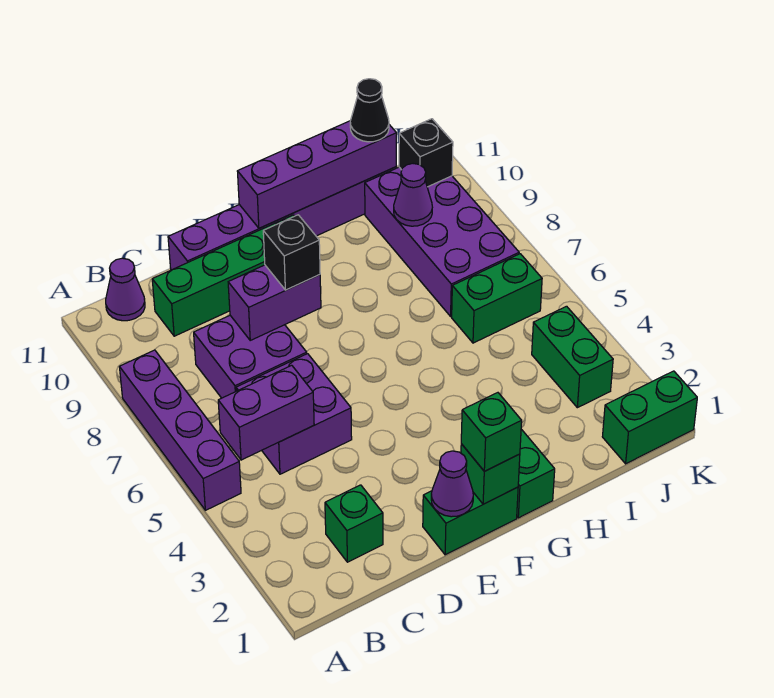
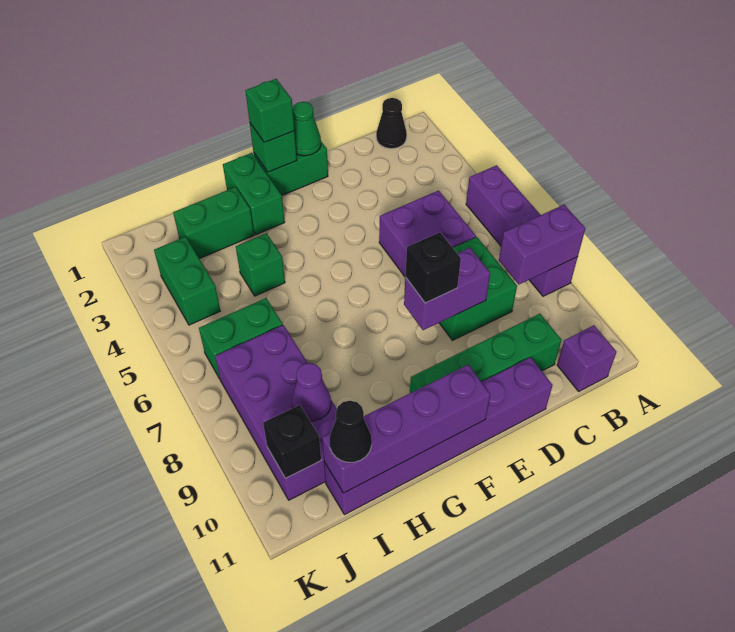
none -> black 1x1 cone [376,98,407,149]
purple 1x2 brick [218,365,314,460] -> purple 1x2 brick moved to [499,205,585,284]
purple 1x1 cone [106,258,145,321] -> purple 1x1 brick [557,325,616,391]
green 1x1 brick [325,485,383,562] -> green 1x1 brick moved to [236,233,285,296]
purple 2x2 brick [194,316,307,398] -> green 2x2 brick [440,237,517,340]
purple 1x1 cone [431,451,473,517] -> green 1x1 cone [293,102,321,156]
green 1x2 brick [602,371,697,464] -> green 1x2 brick moved to [173,187,254,259]

